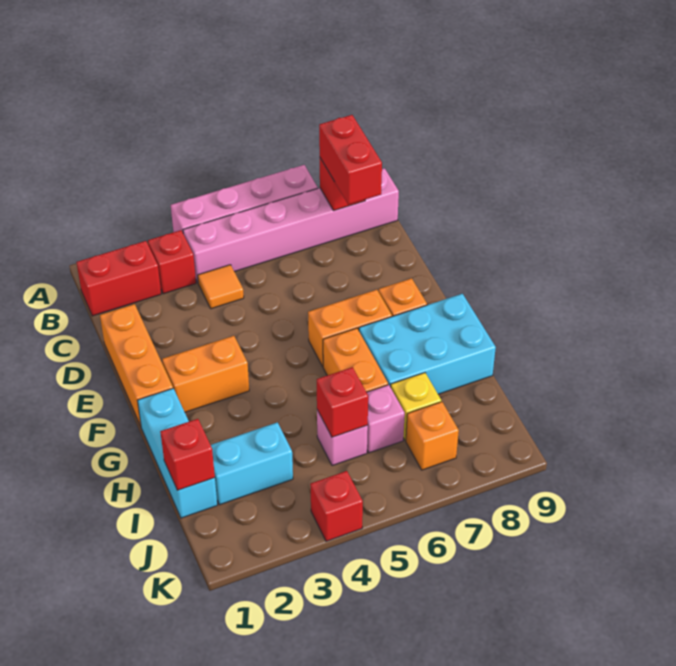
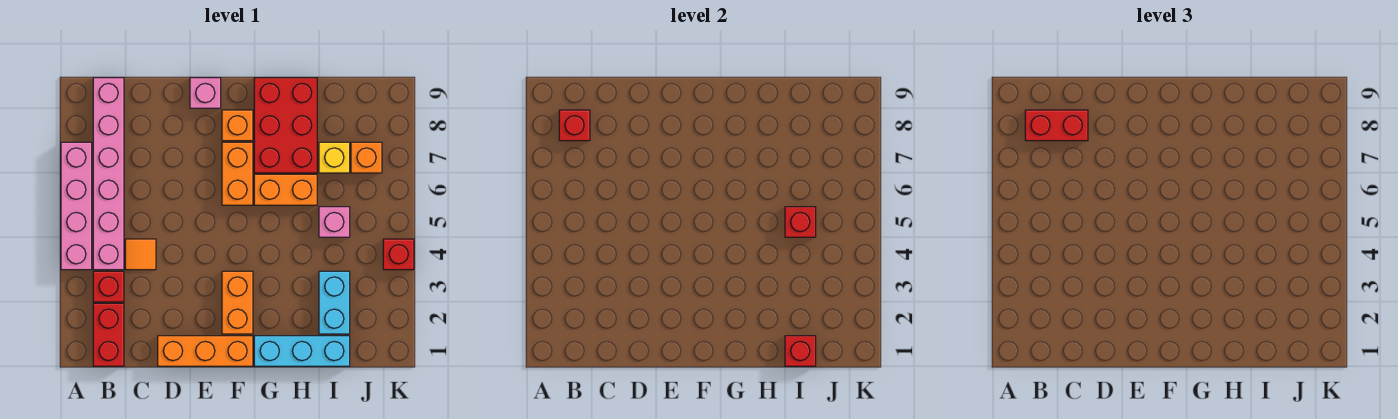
cyan 2x3 brick [359,294,496,394] -> red 2x3 brick [254,78,317,173]
pink 1x1 brick [367,385,405,453] -> pink 1x1 brick moved to [190,78,221,108]

